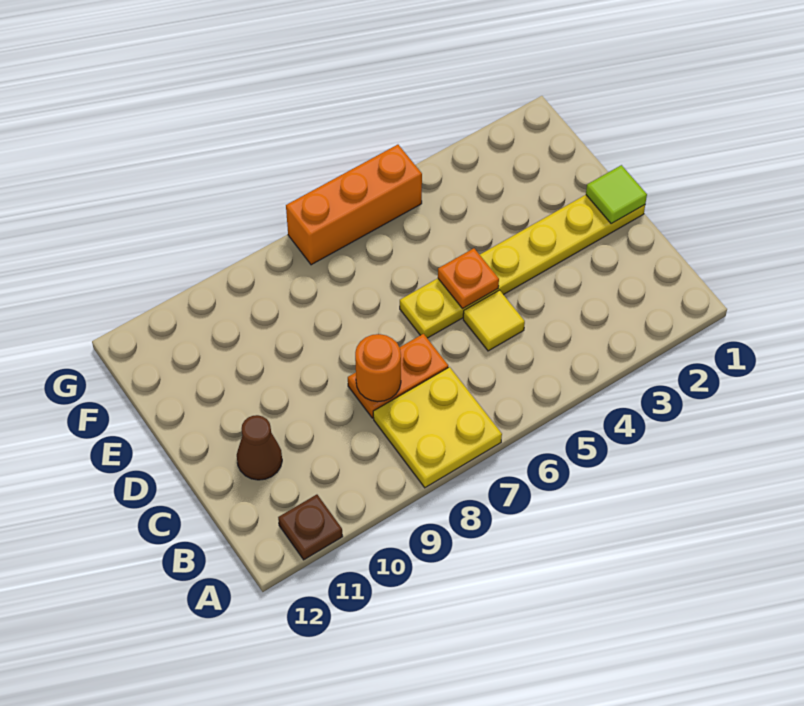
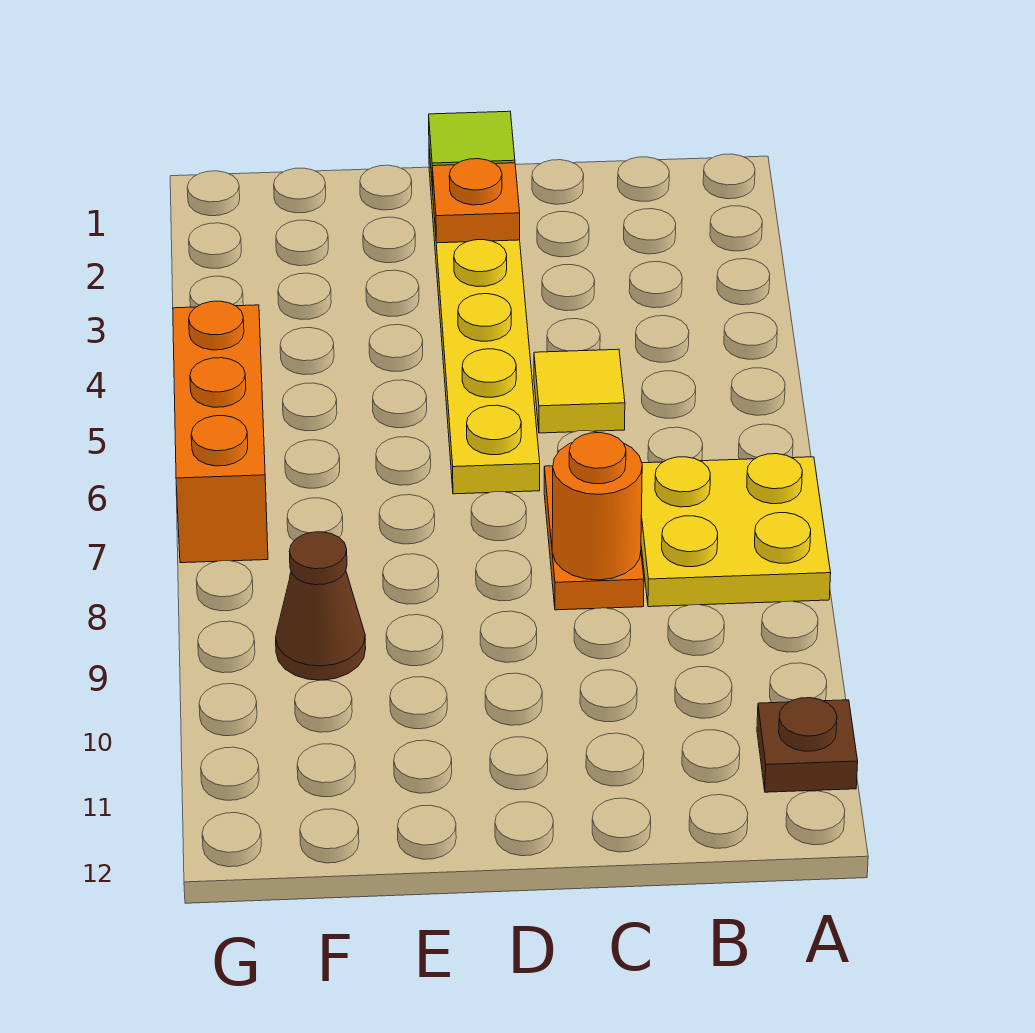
brown 1x1 cone [237,415,282,480] -> brown 1x1 cone moved to [276,532,366,680]
orange 1x1 plate [438,248,499,309] -> orange 1x1 plate moved to [432,159,520,243]

